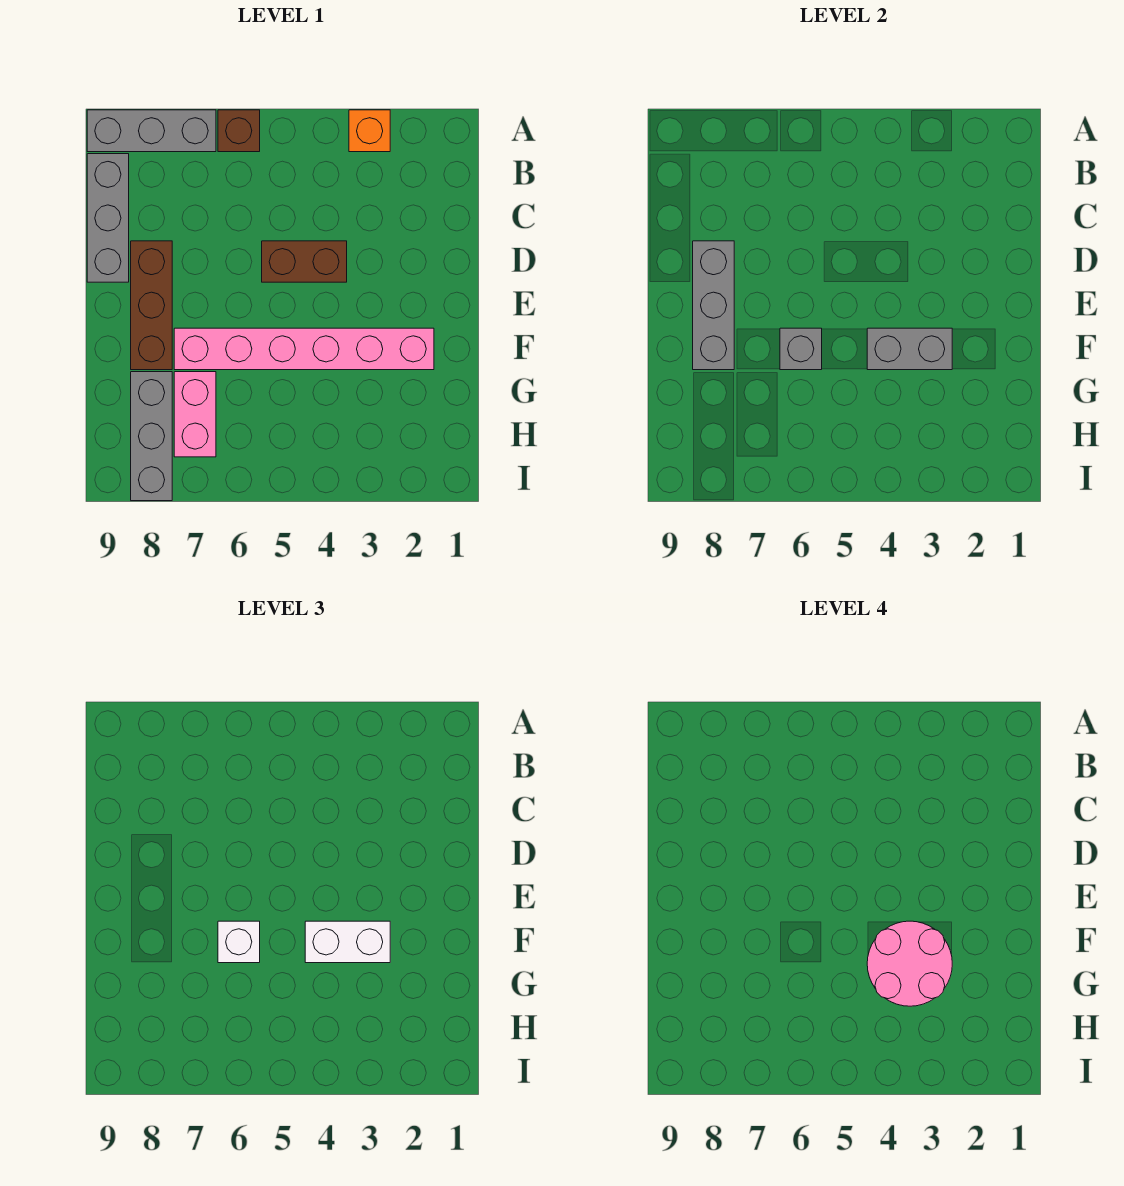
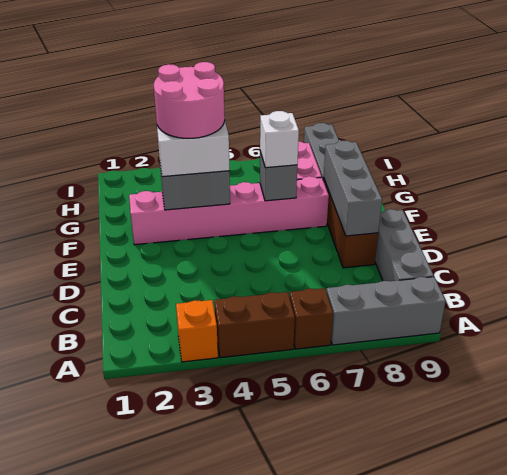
brown 1x2 brick [262,241,347,282] -> brown 1x2 brick moved to [214,292,295,358]

